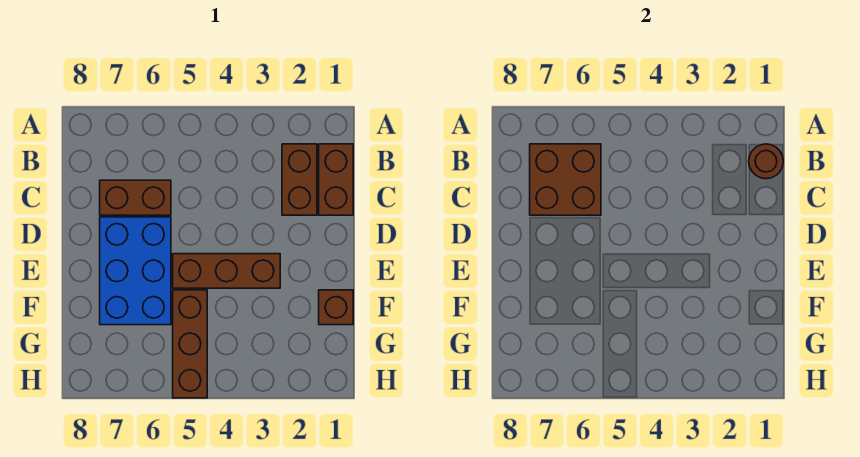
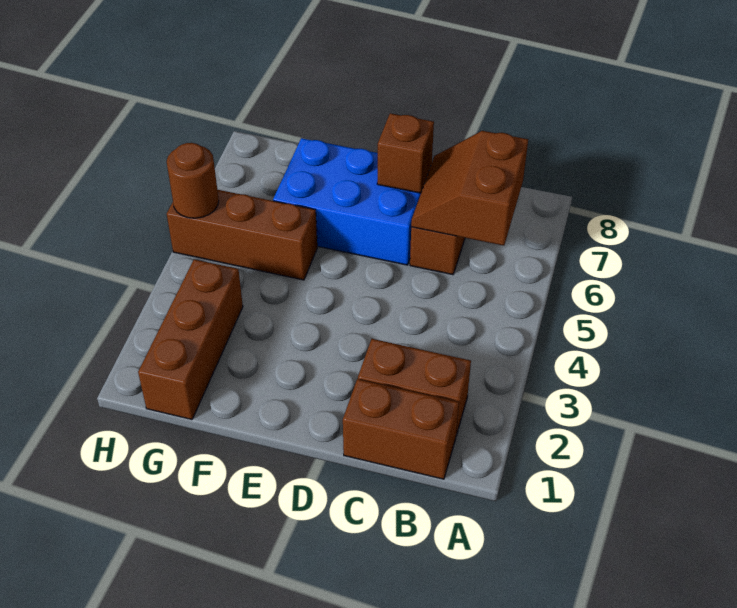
brown 1x1 round brick [749,144,783,179] -> brown 1x1 round brick moved to [167,143,219,218]
brown 2x2 brick [530,144,601,215] -> brown 2x2 slope [411,131,528,246]
brown 1x3 brick [173,254,280,288] -> brown 1x3 brick moved to [138,259,243,419]
brown 1x1 brick [319,290,353,325] -> brown 1x1 brick moved to [377,113,434,193]

